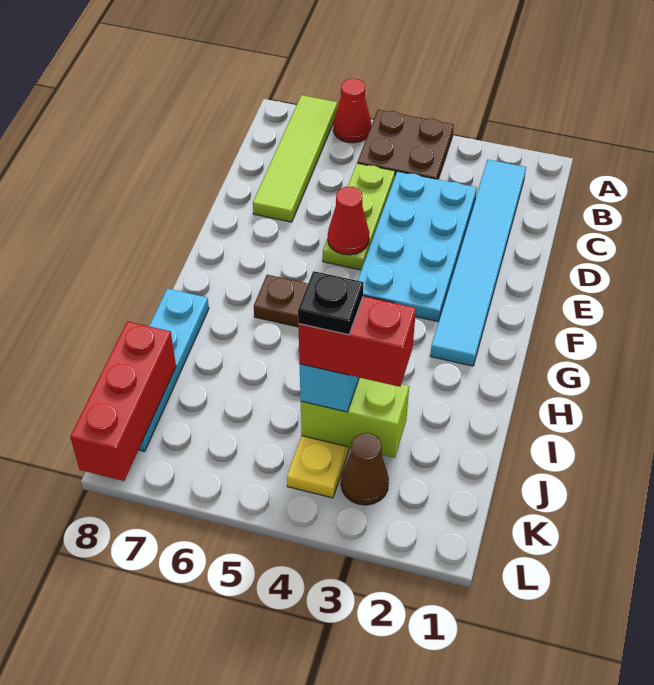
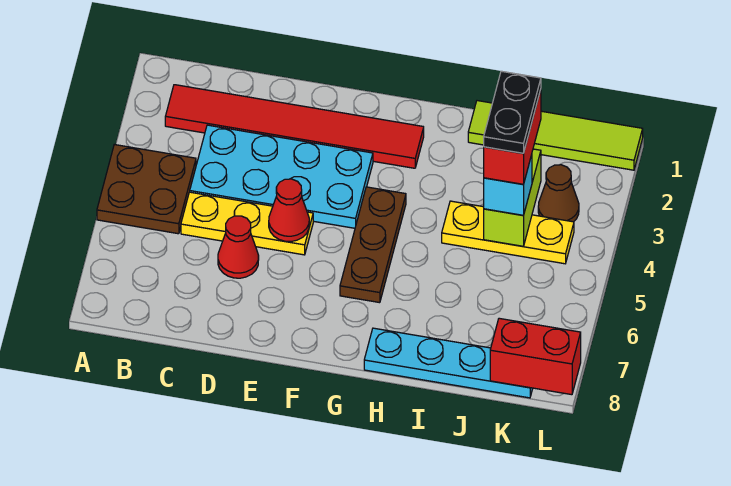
red 1x1 cone [333,79,371,143] -> red 1x1 cone moved to [218,216,259,278]
lime 1x4 tile [253,95,337,222] -> lime 1x4 tile moved to [468,101,643,170]
cyan 1x6 tile [430,160,526,366] -> red 1x6 tile [165,85,424,168]
lime 1x3 plate [323,163,395,270] -> yellow 1x3 plate [181,192,313,255]
black 1x1 plate [298,271,364,335] -> black 1x2 plate [484,71,541,153]
red 1x3 brick [70,321,176,481] -> red 1x2 brick [490,318,581,395]

